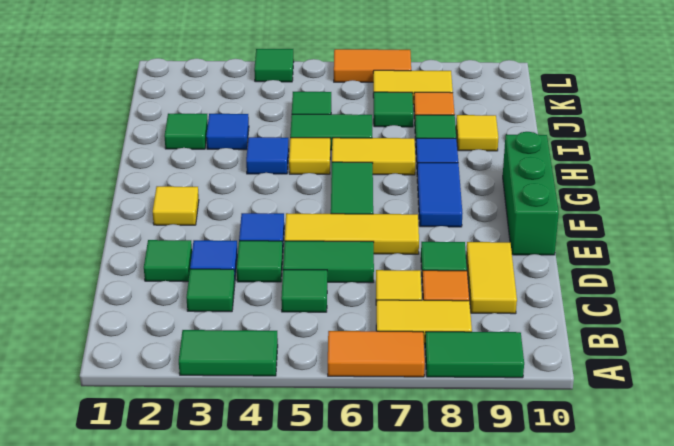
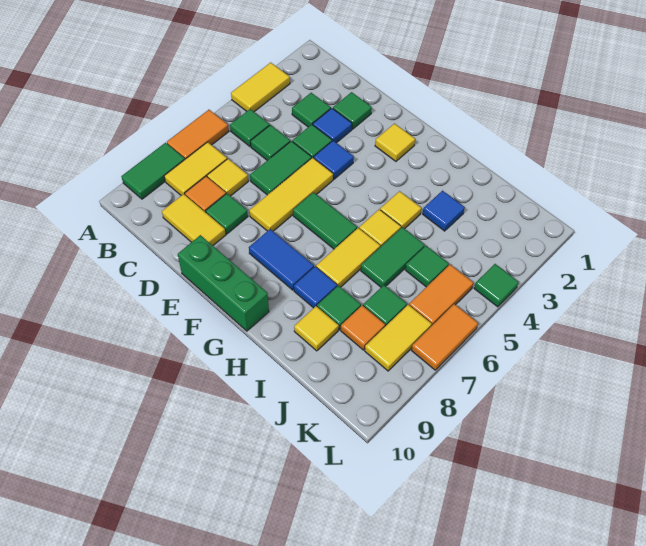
green 1x2 tile [179,330,278,376] -> yellow 1x2 tile [231,63,290,112]
blue 1x1 tile [246,137,289,174] -> yellow 1x1 tile [380,191,421,229]
green 1x1 tile [164,114,208,149] -> green 1x1 tile moved to [230,109,270,147]
none -> orange 1x2 tile [409,265,474,326]

